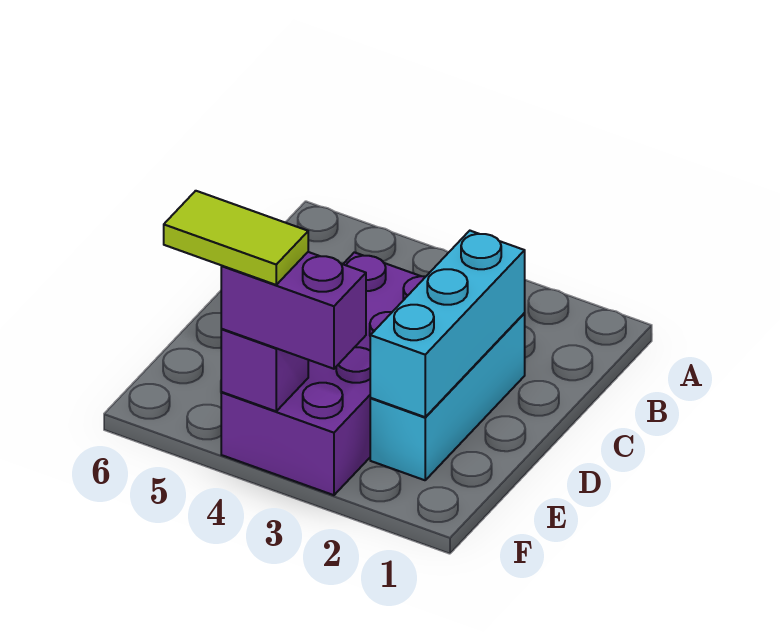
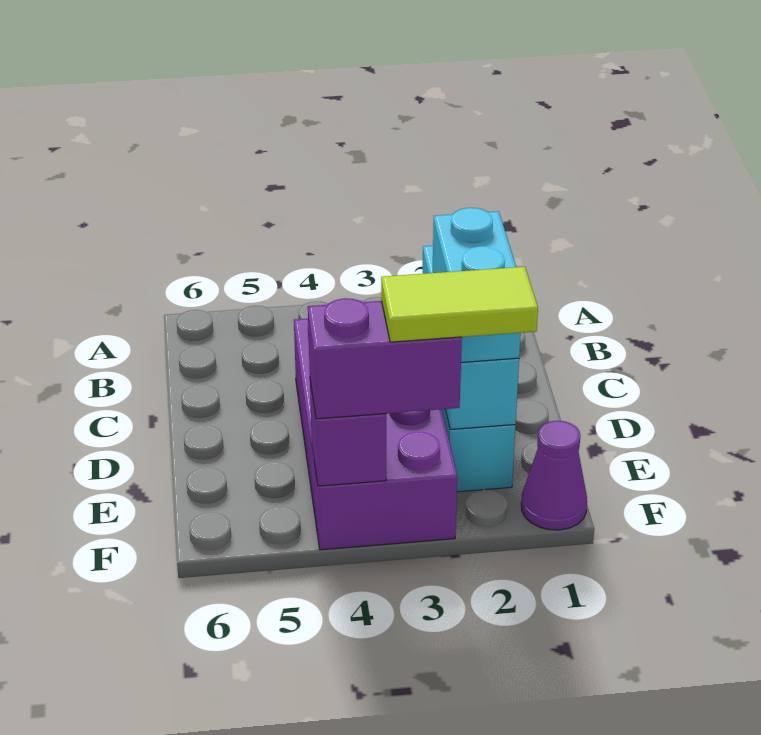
none -> cyan 1x2 brick [433,208,521,362]
none -> purple 1x1 cone [521,421,587,530]
lime 1x2 tile [164,191,308,285] -> lime 1x2 tile moved to [381,267,538,342]

